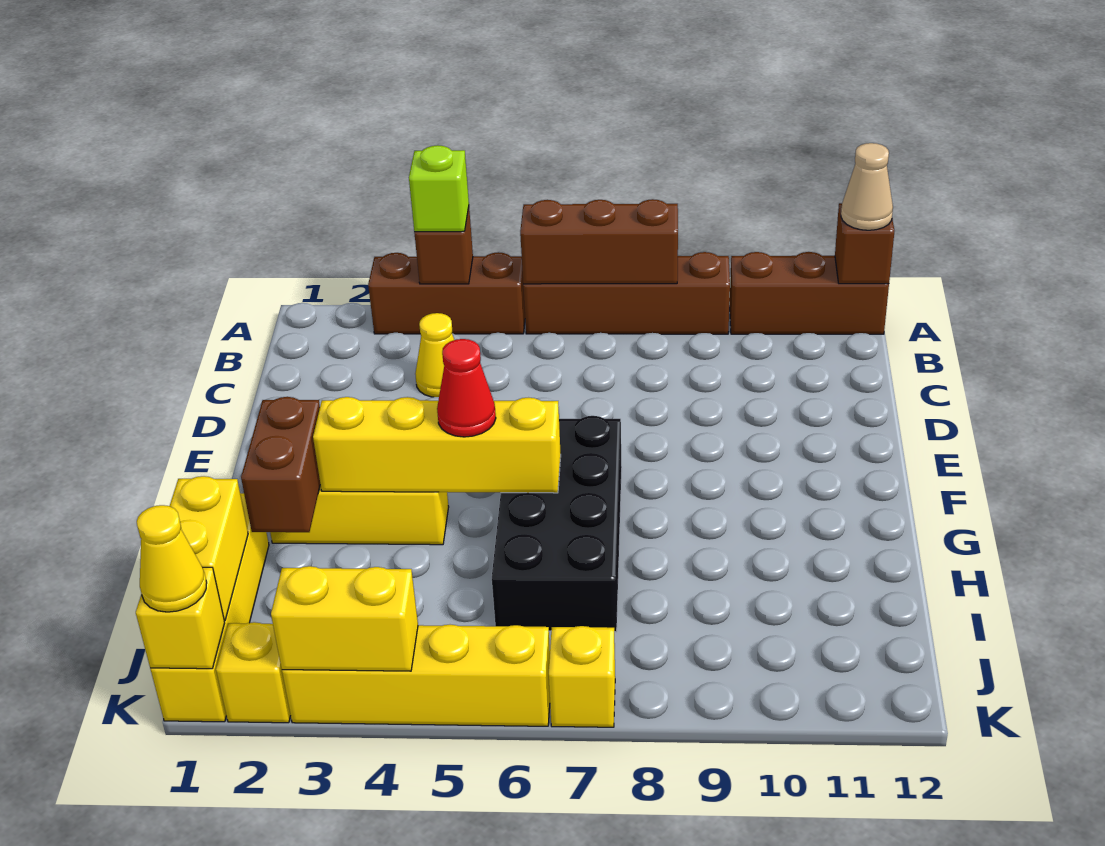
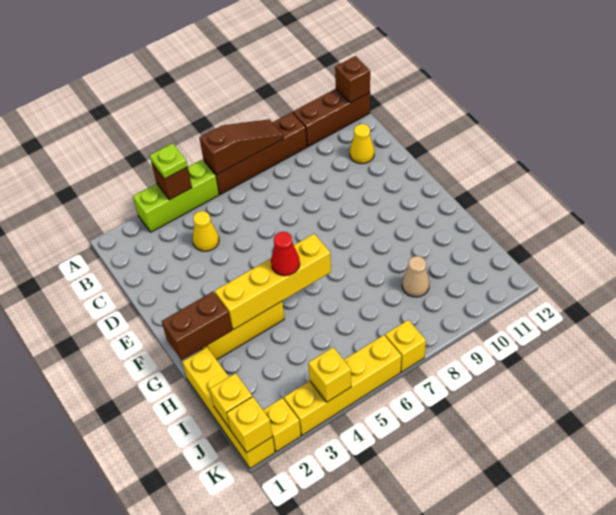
brown 1x3 brick [368,252,525,334] -> lime 1x3 brick [133,160,219,232]
lime 1x1 brick [409,145,469,232] -> lime 1x1 plate [150,143,188,179]
brown 1x3 brick [520,199,678,284] -> brown 1x3 slope [199,119,284,175]
tan 1x1 cone [841,143,893,230] -> tan 1x1 cone moved to [402,256,430,297]
black 2x4 brick [492,416,622,632] -> none
brown 1x2 brick [241,397,320,532] -> brown 1x2 brick turned to [162,292,232,360]
yellow 1x2 brick [170,476,248,621] -> yellow 1x1 brick [210,373,252,429]
yellow 1x1 cone [137,505,207,612] -> yellow 1x1 cone moved to [350,124,375,164]
yellow 1x2 brick [271,566,418,671] -> yellow 1x1 brick [308,347,351,402]

